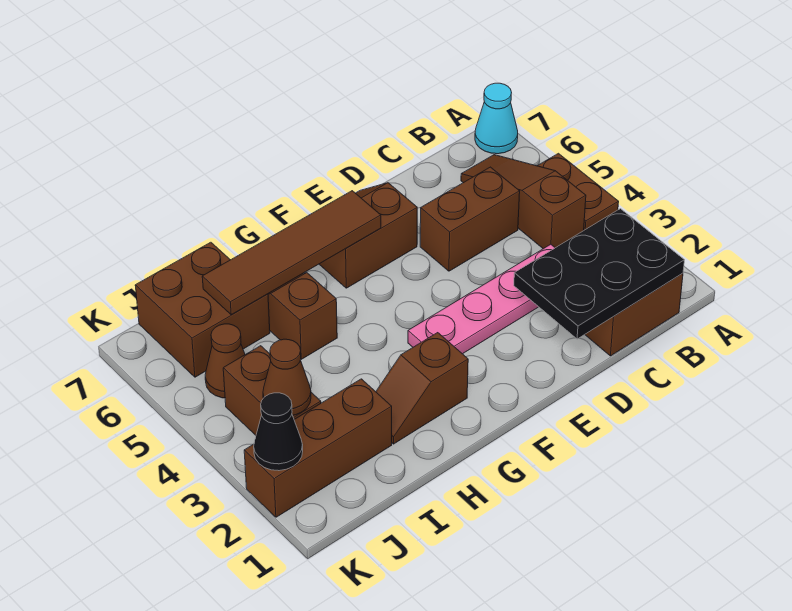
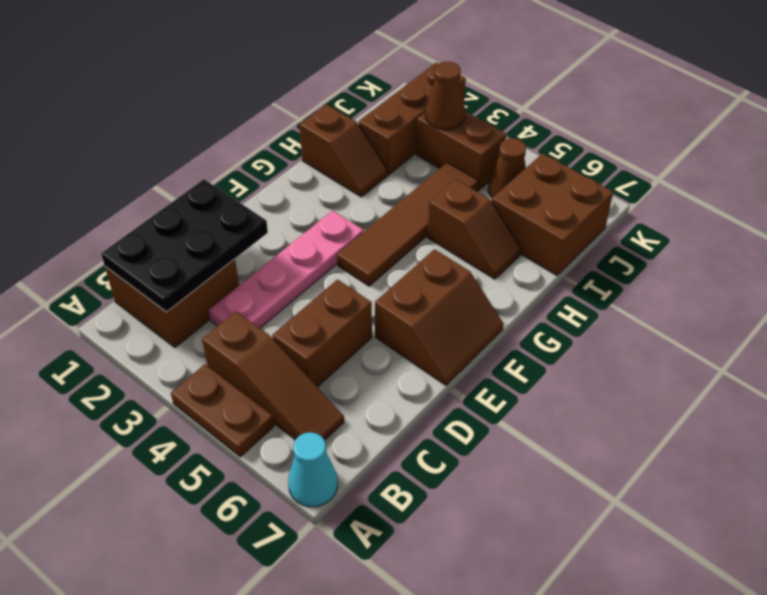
brown 1x4 tile [202,191,381,315] -> brown 1x4 tile moved to [337,163,478,286]
brown 1x2 slope [376,333,468,444] -> brown 1x2 slope turned to [299,105,387,197]
black 1x1 cone [254,393,303,471] -> none

